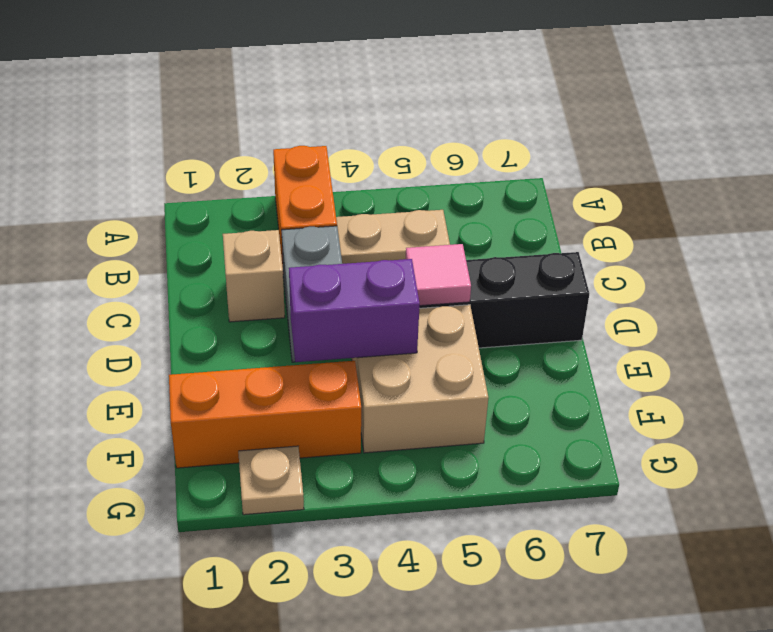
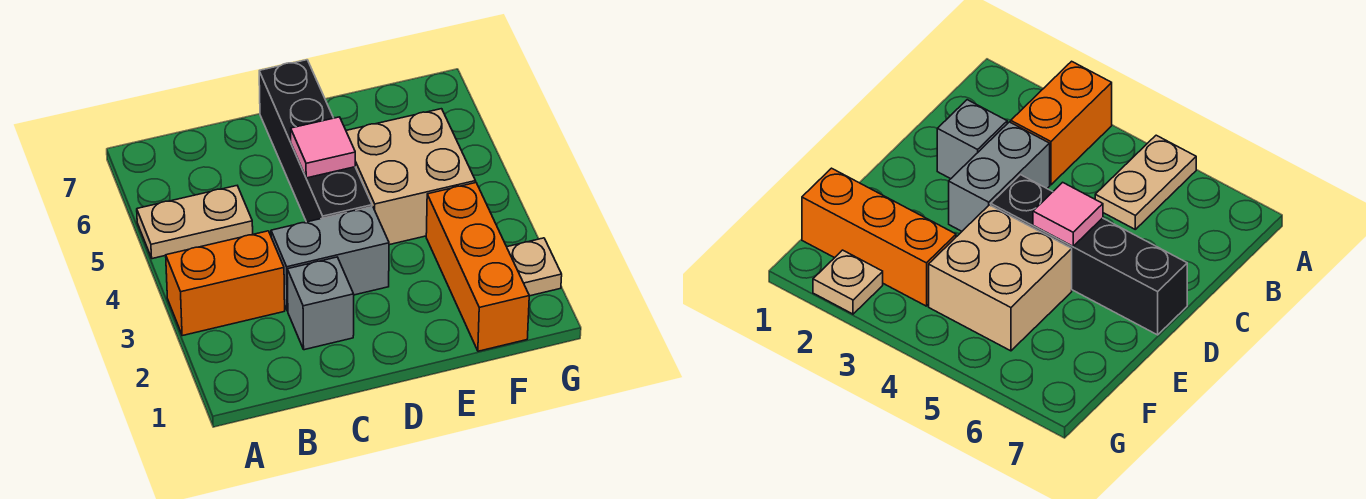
tan 1x2 plate [336,210,450,264] -> tan 1x2 plate turned to [137,186,253,259]
tan 1x1 brick [223,230,285,322] -> grey 1x1 brick [287,257,354,350]
purple 1x2 brick [289,259,420,362] -> none

